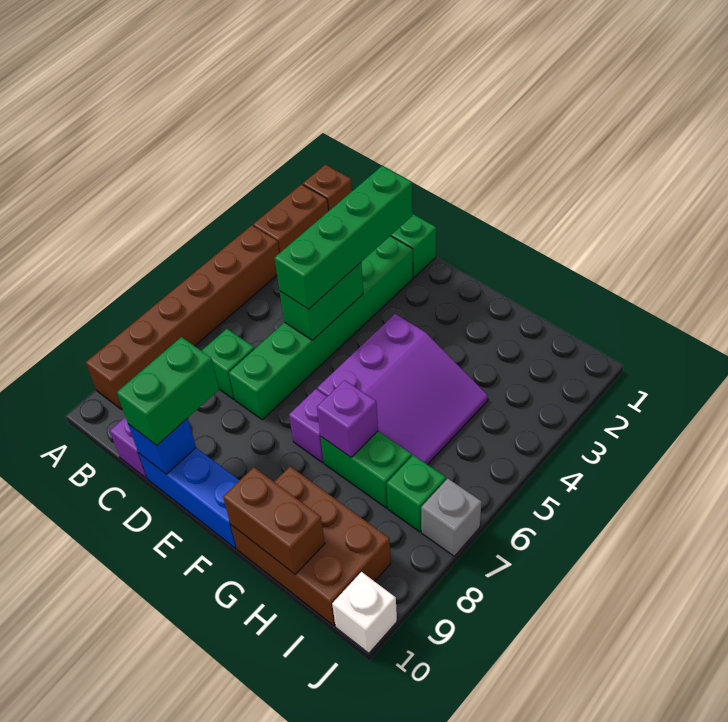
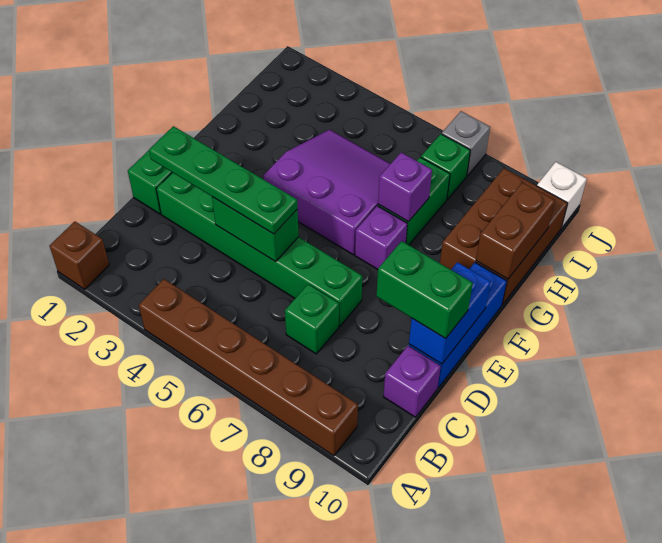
brown 1x2 brick [253,184,328,253] -> none
green 1x4 brick [275,166,412,309] -> green 1x4 plate [149,126,297,234]
blue 1x1 brick [128,418,196,474] -> blue 1x2 brick [409,262,491,364]

